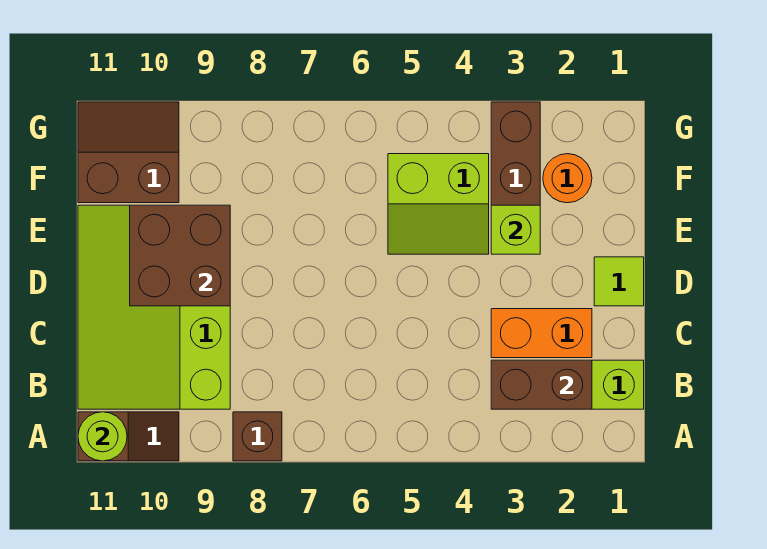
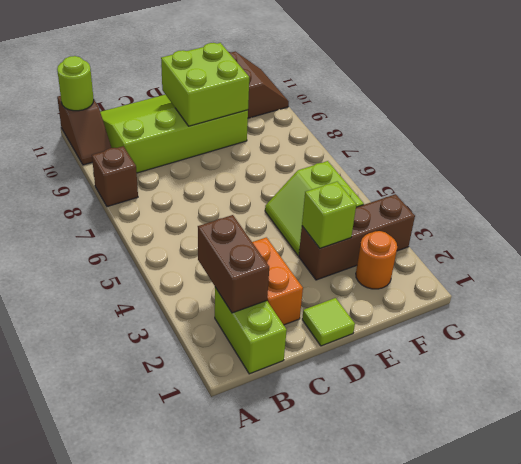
brown 2x2 brick [130,205,230,306] -> lime 2x2 brick [161,43,249,126]

